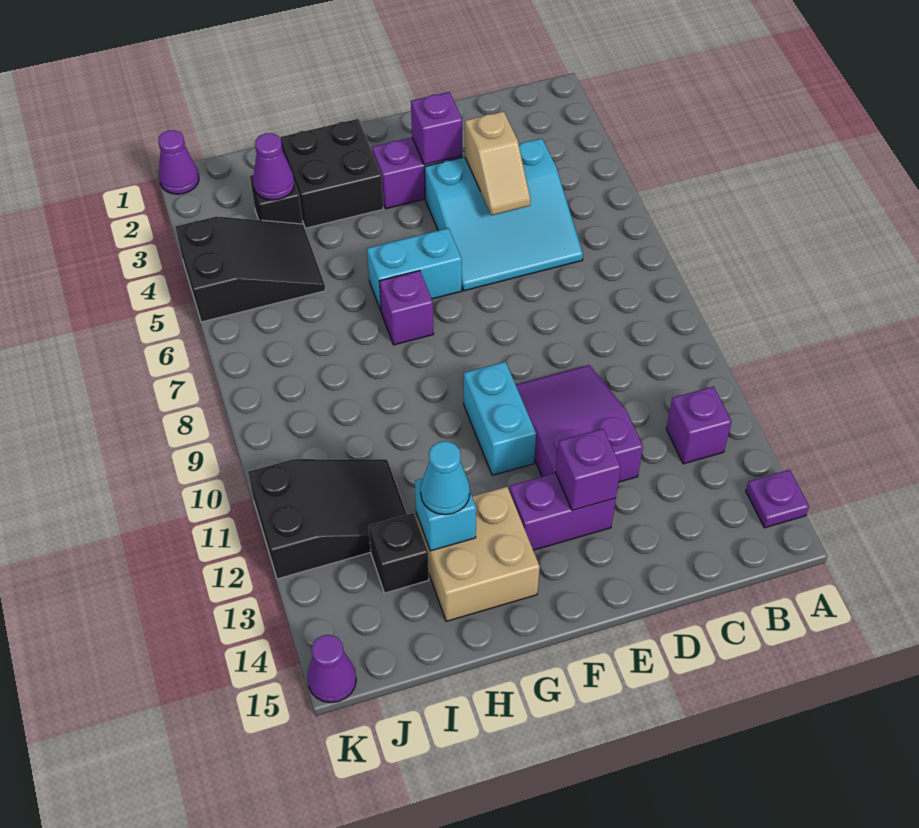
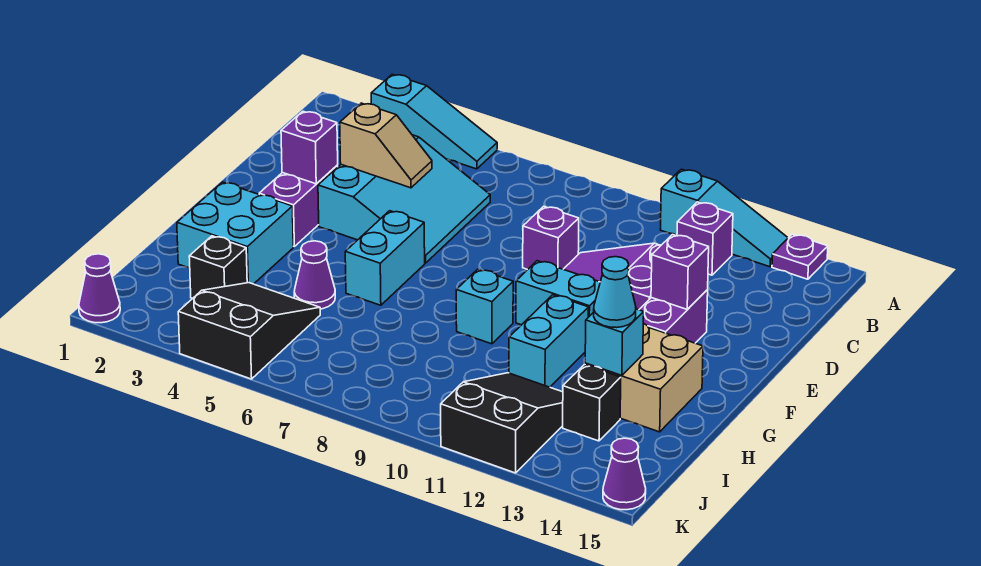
none -> cyan 1x3 slope [371,74,497,169]
none -> cyan 1x3 slope [661,169,788,267]
black 2x2 brick [280,119,383,228] -> cyan 2x2 brick [177,182,293,284]
purple 1x1 brick [379,271,434,345] -> purple 1x1 brick moved to [523,206,579,270]
none -> cyan 1x1 brick [456,269,513,344]
none -> cyan 1x2 brick [509,295,588,387]
purple 1x1 cone [253,133,294,200] -> purple 1x1 cone moved to [294,241,335,309]

